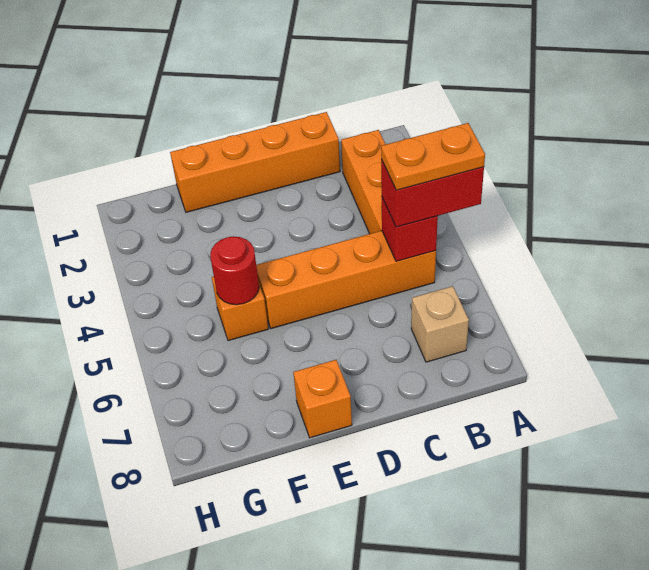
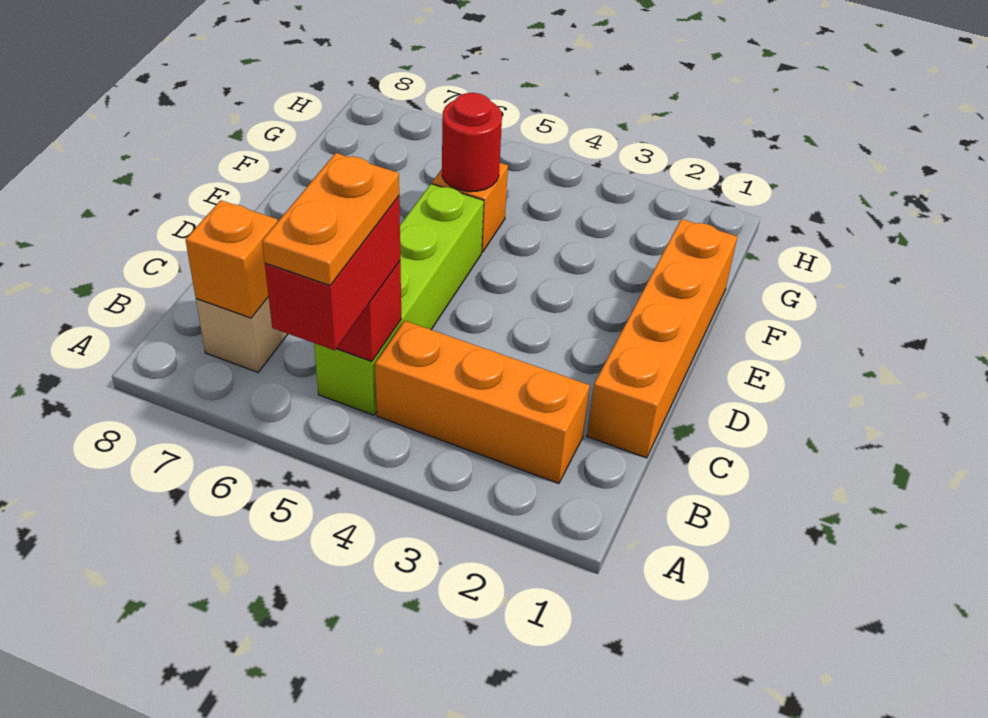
orange 1x4 brick [256,231,436,329] -> lime 1x4 brick [314,184,484,415]
orange 1x1 brick [293,360,352,438] -> orange 1x1 brick moved to [186,200,277,318]

